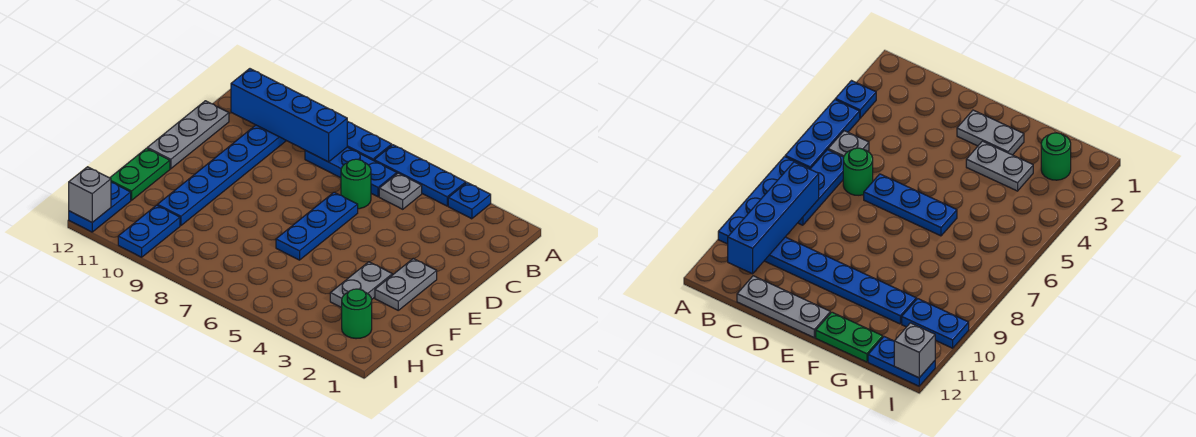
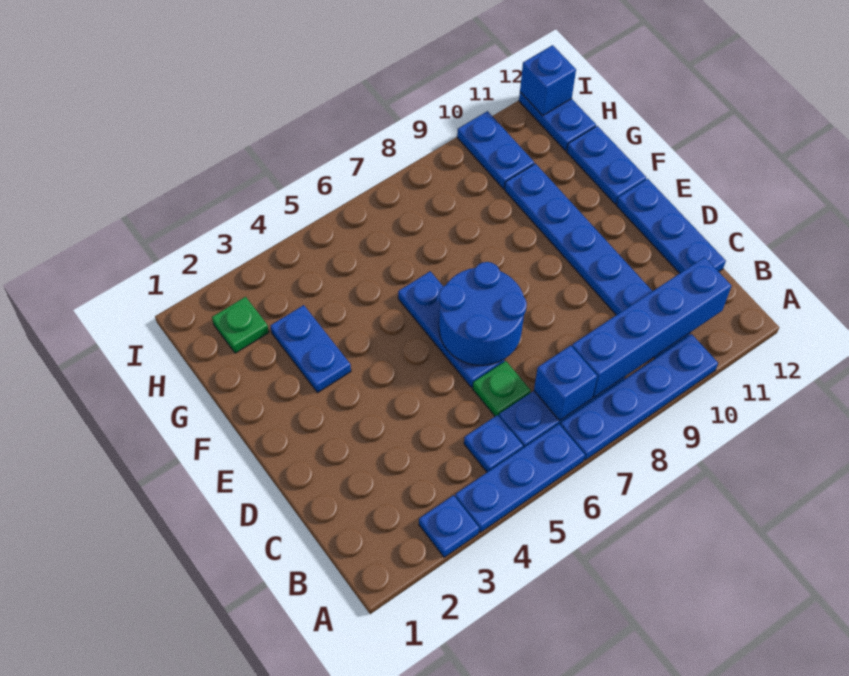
grey 1x1 plate [379,173,422,209] -> blue 1x1 plate [464,415,523,472]
none -> blue 1x1 brick [534,346,597,421]
green 1x1 round brick [341,159,371,209] -> green 1x1 plate [473,361,531,416]
grey 1x3 plate [147,101,229,169] -> blue 1x3 plate [617,179,726,273]
none -> blue 2x2 round brick [439,262,527,365]
grey 1x2 plate [375,259,437,310] -> none
grey 1x2 plate [330,262,392,308] -> blue 1x2 plate [270,305,351,393]
green 1x2 plate [110,148,170,200] -> blue 1x2 plate [567,126,646,204]
green 1x1 round brick [342,289,372,339] -> green 1x1 plate [212,297,269,353]
grey 1x1 brick [69,167,111,222] -> blue 1x1 brick [520,45,576,116]

